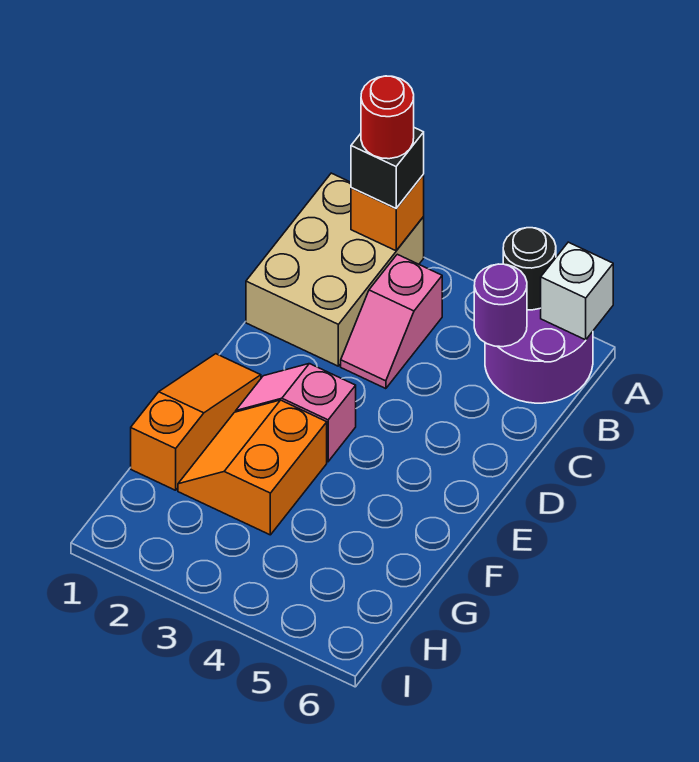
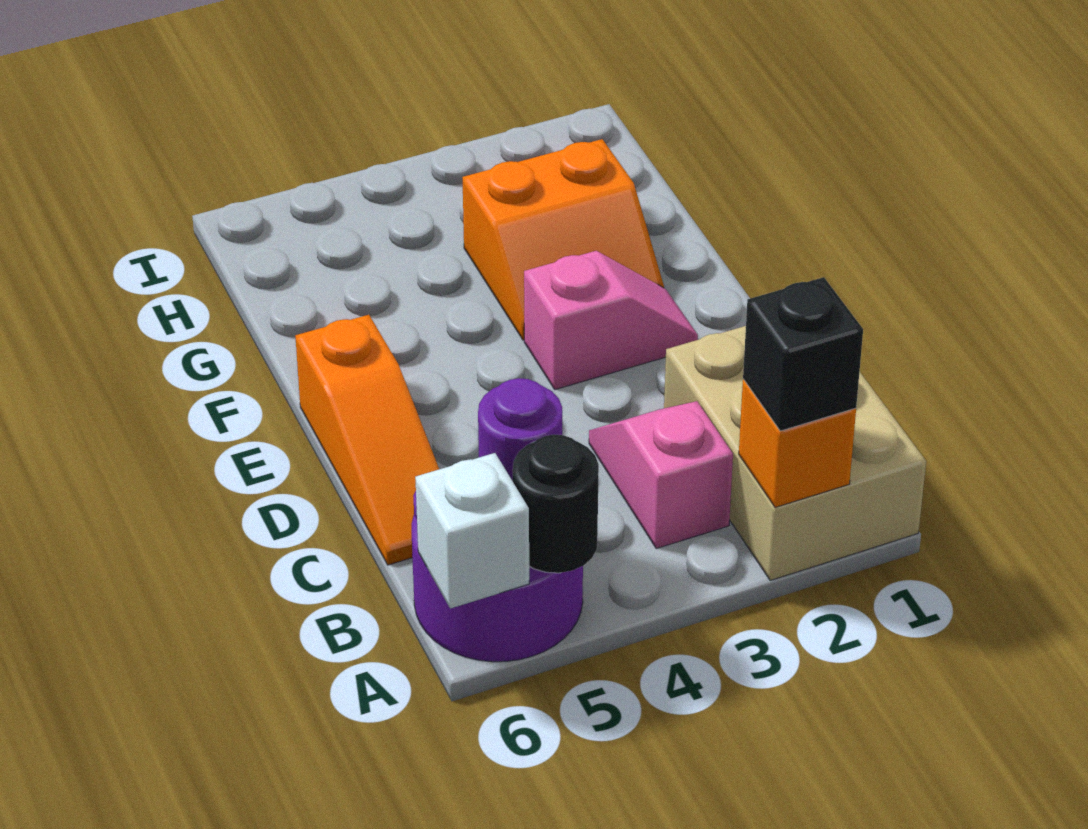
red 1x1 round brick [361,76,414,159] -> none
orange 1x3 slope [131,354,261,490] -> orange 1x3 slope moved to [295,315,439,565]
orange 2x2 slope [178,400,327,535] -> orange 2x2 slope turned to [462,139,664,340]

